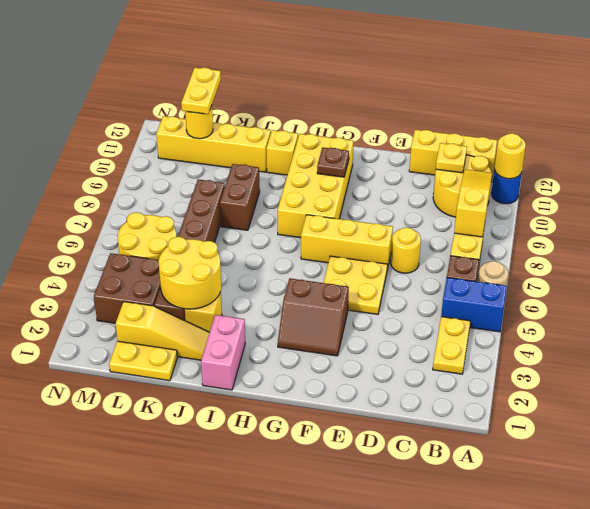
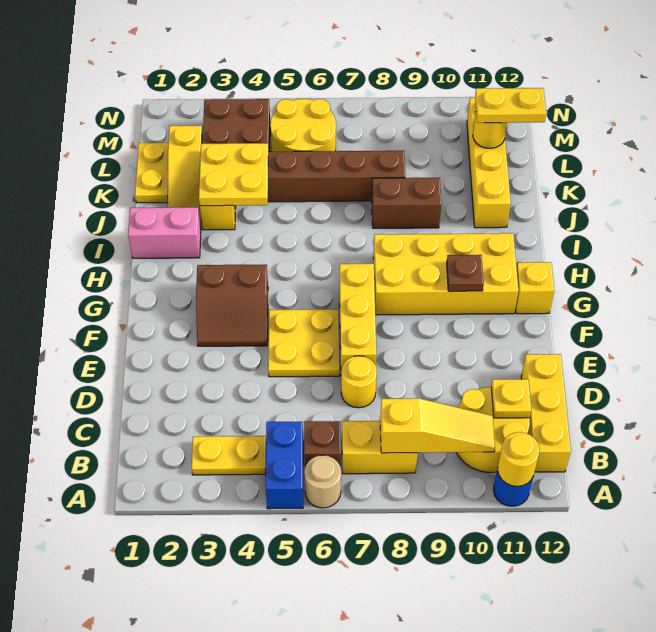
brown 2x2 slope [278,278,349,356] -> brown 2x2 slope turned to [196,265,268,346]
yellow 1x1 brick [266,130,298,175] -> yellow 1x1 brick moved to [515,262,554,314]
yellow 2x2 round brick [159,237,222,309] -> yellow 2x2 plate [199,143,268,206]

